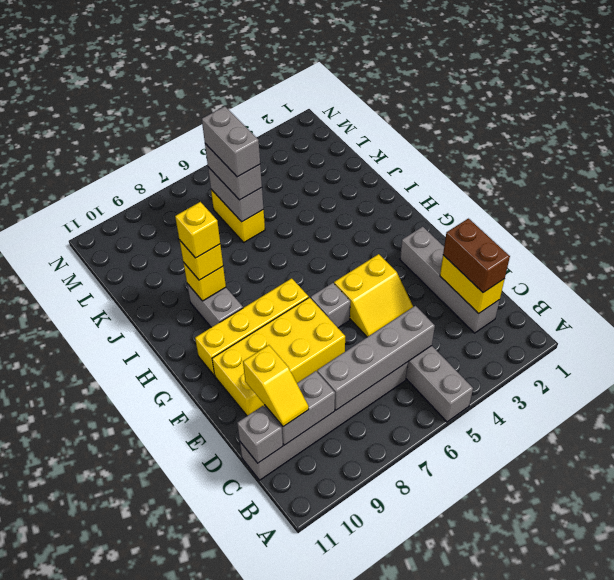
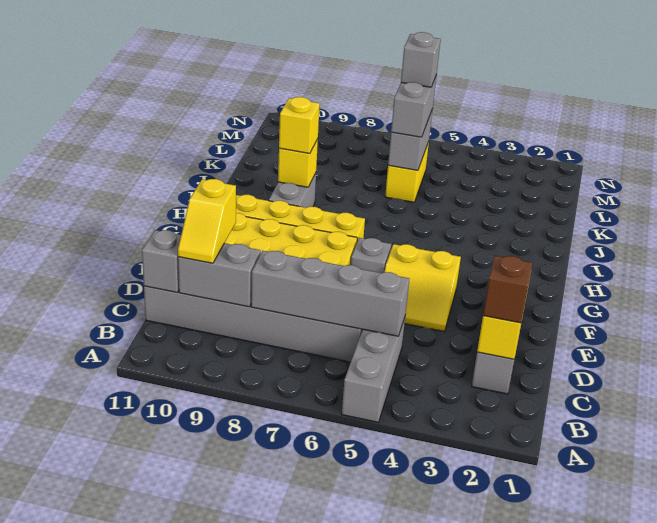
brown 1x2 brick [443,219,510,293] -> brown 1x1 brick [483,256,533,323]
yellow 1x1 brick [175,202,220,258] -> none
grey 1x2 brick [202,106,260,177] -> grey 1x1 brick [401,32,441,87]

